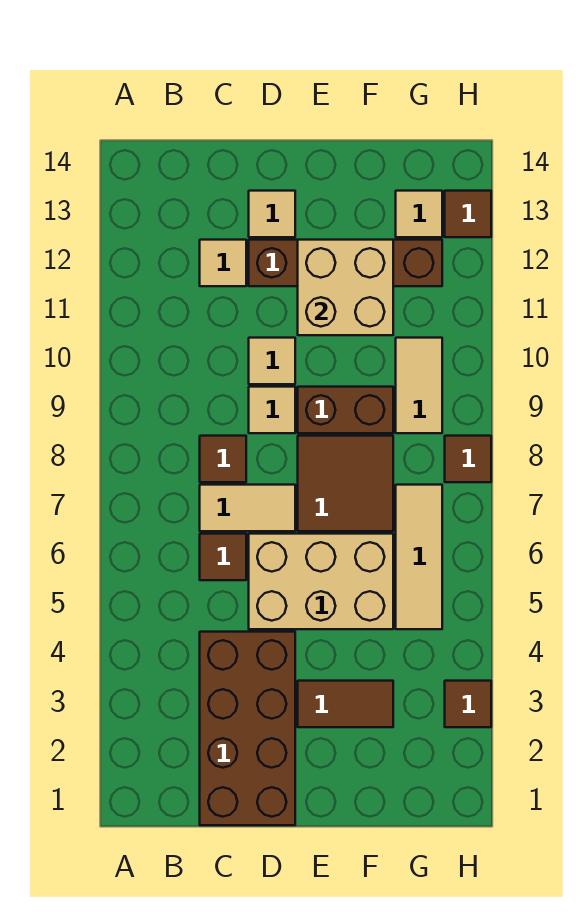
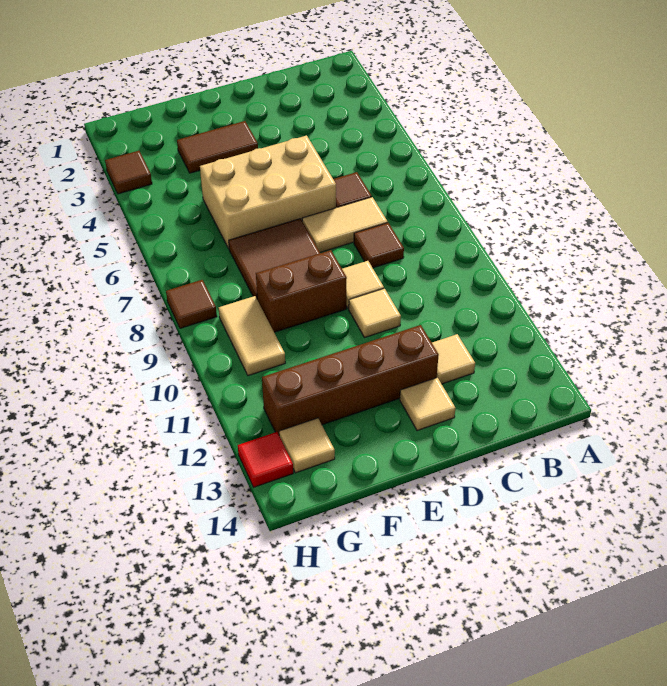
brown 2x4 brick [200,632,295,825] -> none
tan 2x2 brick [298,240,393,335] -> none
tan 1x3 tile [396,485,442,629] -> none
brown 1x1 tile [445,191,491,237] -> red 1x1 tile [238,432,293,487]

